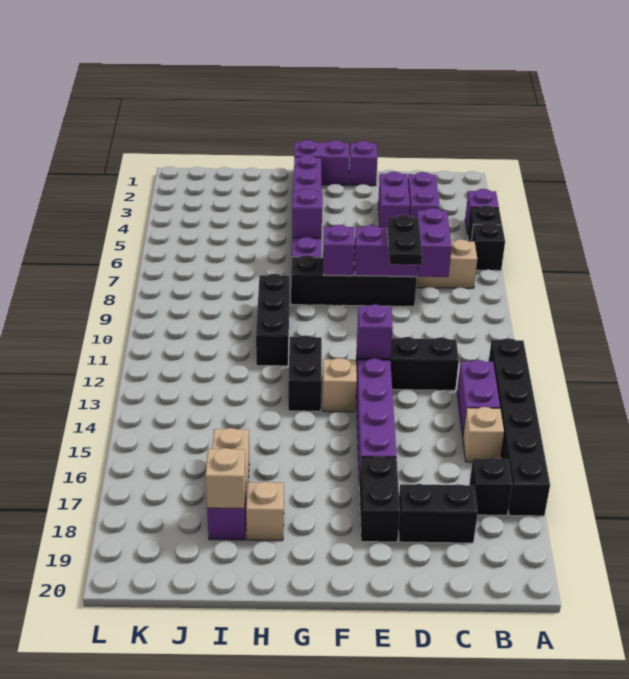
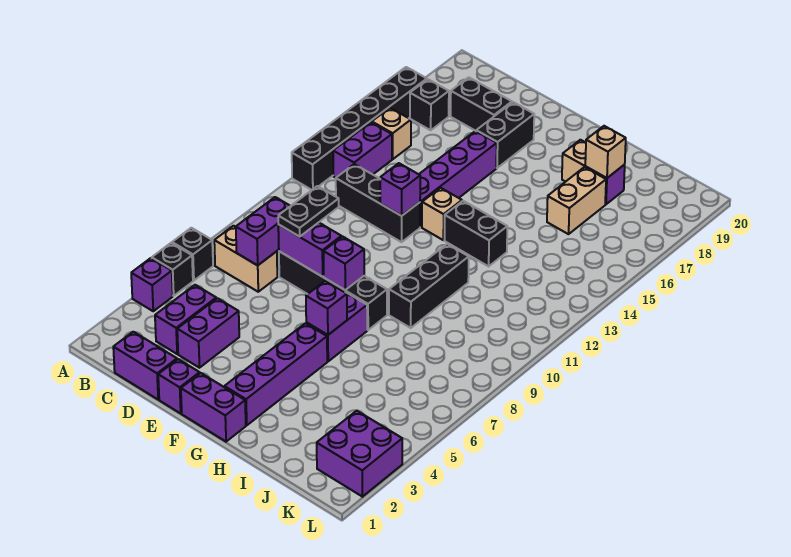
none -> purple 1x2 brick [113,332,177,399]
black 1x2 brick [288,335,322,411] -> black 1x2 brick turned to [444,201,507,266]
none -> purple 2x2 brick [317,411,402,497]

